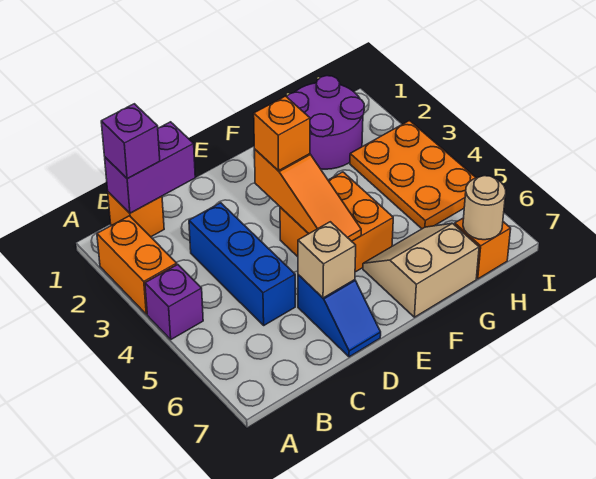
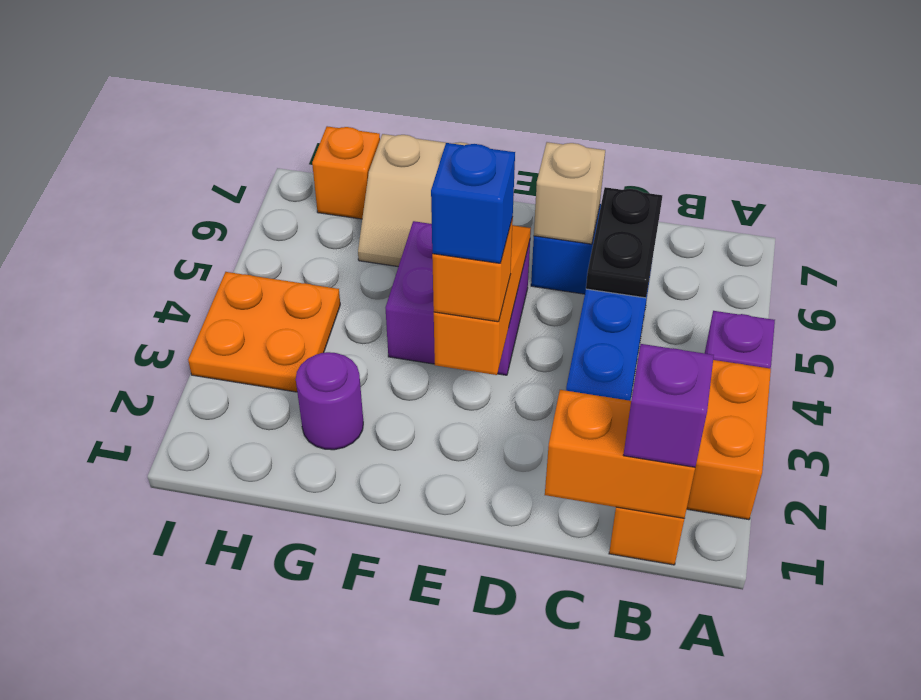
purple 1x2 brick [105,122,195,213] -> orange 1x2 brick [545,390,695,518]
none -> black 1x2 plate [586,187,662,298]
none -> blue 1x1 brick [431,143,515,263]
orange 2x2 brick [280,172,393,272] -> purple 2x2 brick [386,221,530,375]
purple 2x2 round brick [287,76,364,169] -> purple 1x1 round brick [296,352,363,450]
orange 2x3 plate [350,121,476,229] -> orange 2x2 plate [188,272,340,392]
tan 1x1 round brick [463,176,506,240] -> none

